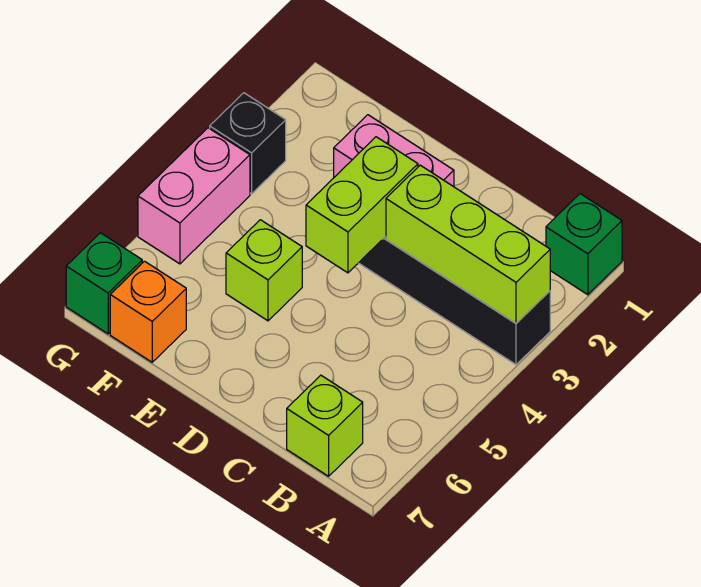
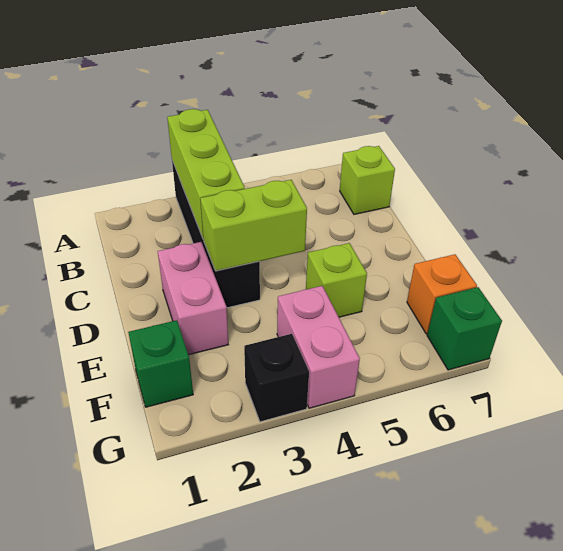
green 1x1 brick [546,194,622,295] -> green 1x1 brick moved to [128,320,193,407]
pink 1x2 brick [138,128,250,264] -> pink 1x2 brick turned to [277,286,360,408]

